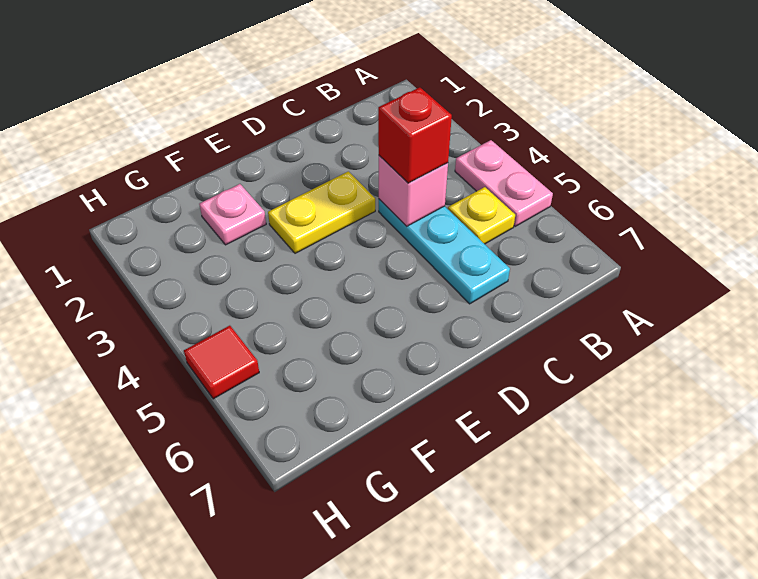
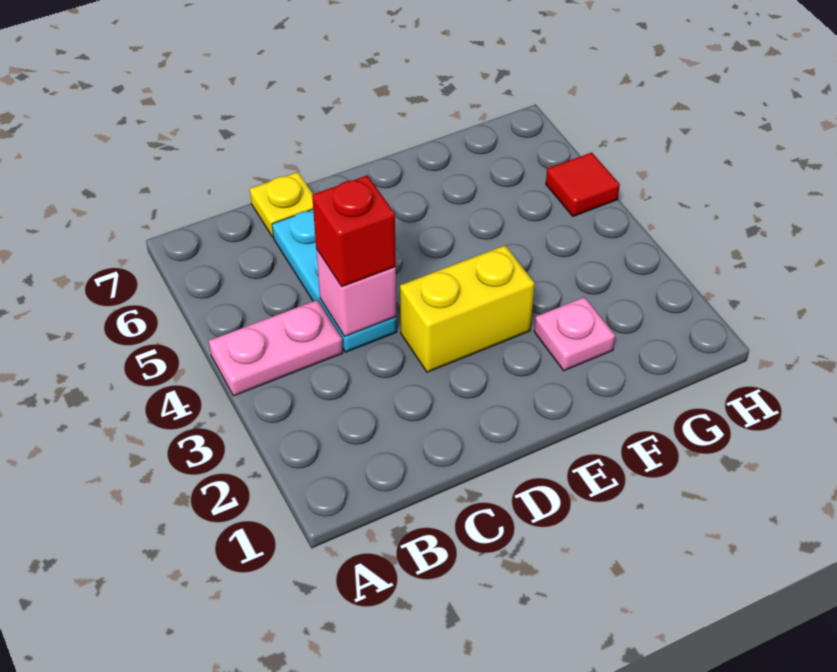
pink 1x2 plate [455,140,553,226] -> pink 1x2 plate turned to [209,300,343,396]
yellow 1x1 plate [448,187,515,244] -> yellow 1x1 plate moved to [250,172,313,237]
yellow 1x2 plate [268,171,375,253] -> yellow 1x2 brick [400,245,534,372]

